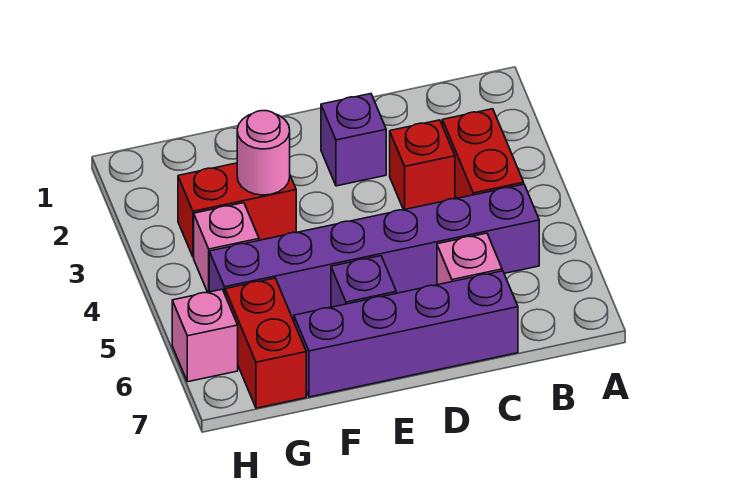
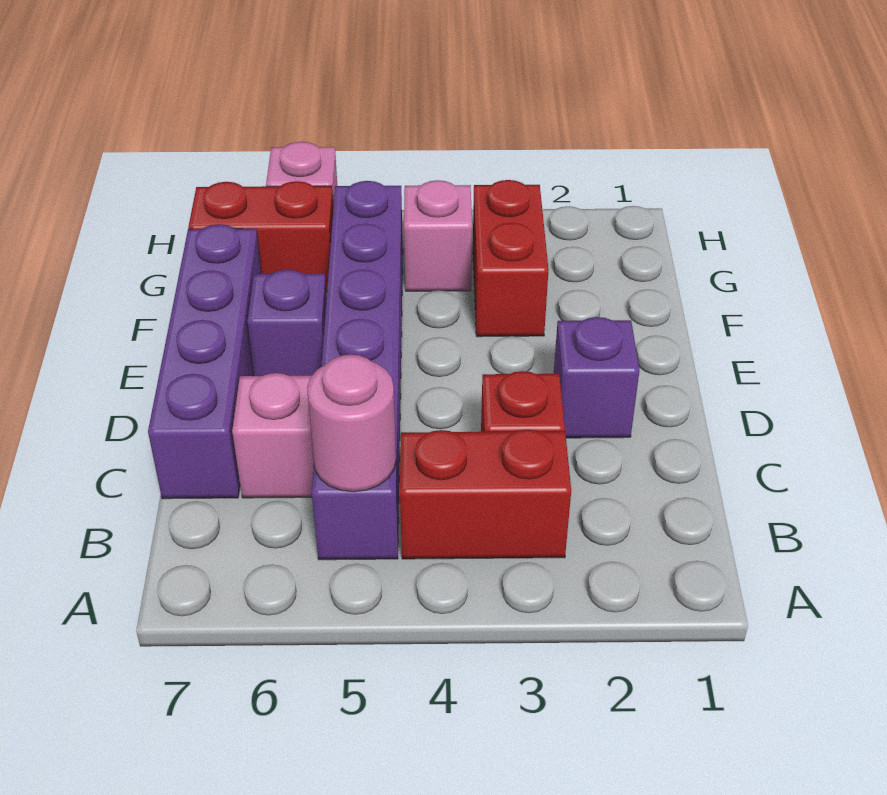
pink 1x1 round brick [237,111,290,195] -> pink 1x1 round brick moved to [307,355,396,492]

